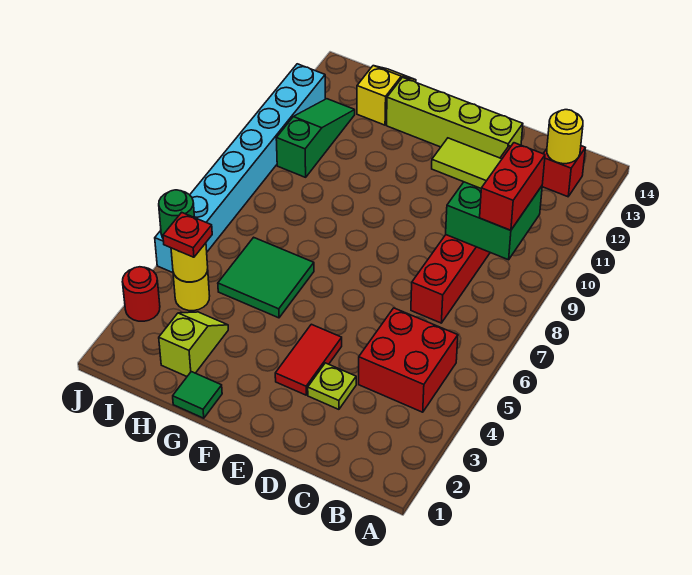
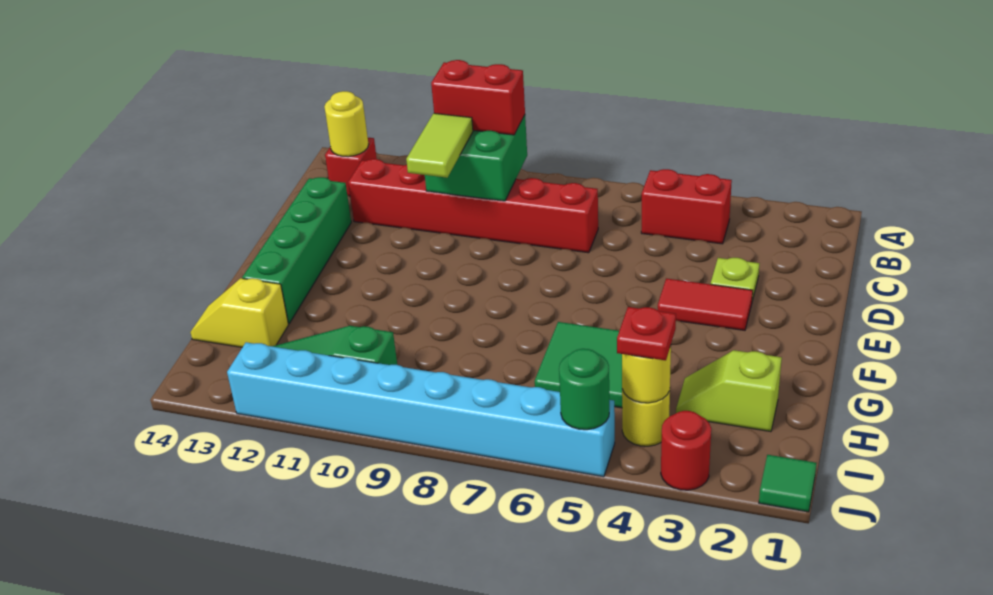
red 2x2 brick [359,308,458,412] -> red 1x2 brick [641,169,732,244]
lime 1x4 brick [387,77,523,158] -> green 1x4 brick [242,177,351,324]
green 1x1 tile [173,372,222,418] -> green 1x1 tile moved to [759,455,816,512]

